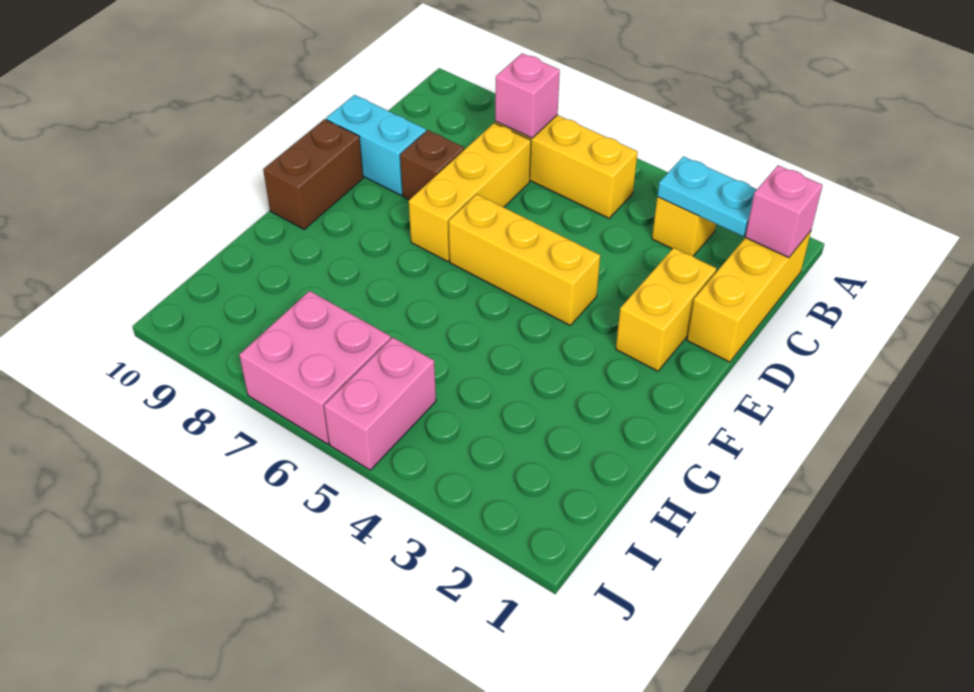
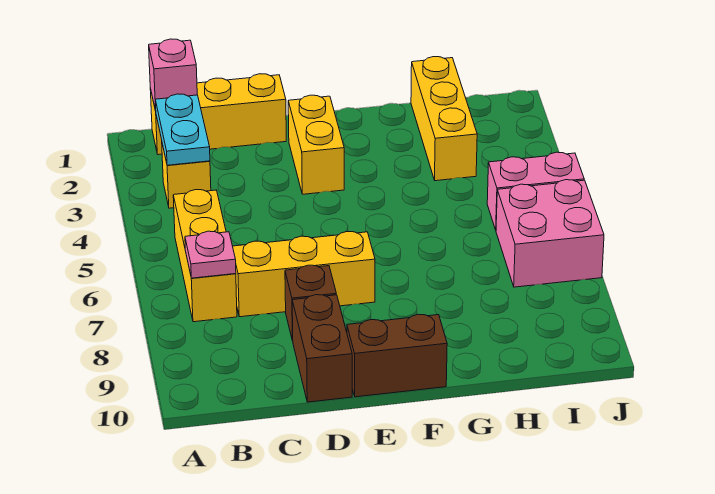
pink 1x1 brick [495,53,560,138] -> pink 1x1 plate [185,231,236,278]
yellow 1x2 brick [616,248,716,371] -> yellow 1x2 brick turned to [288,95,344,194]
cyan 1x2 brick [326,95,426,195] -> brown 1x2 brick [292,295,352,402]
yellow 1x3 brick [449,194,600,325] -> yellow 1x3 brick moved to [411,57,477,181]

